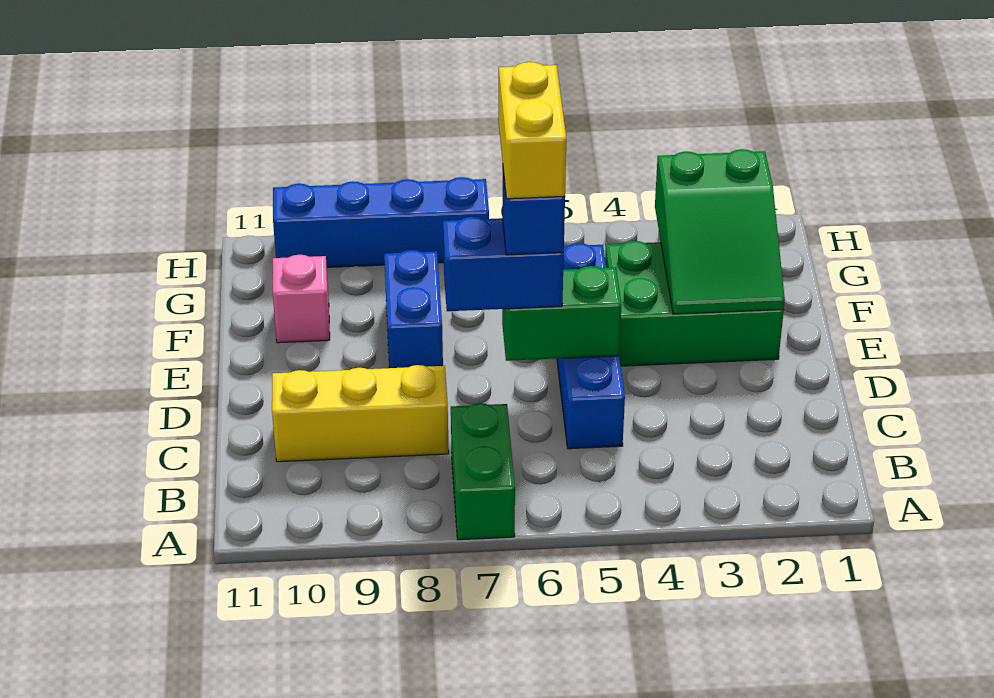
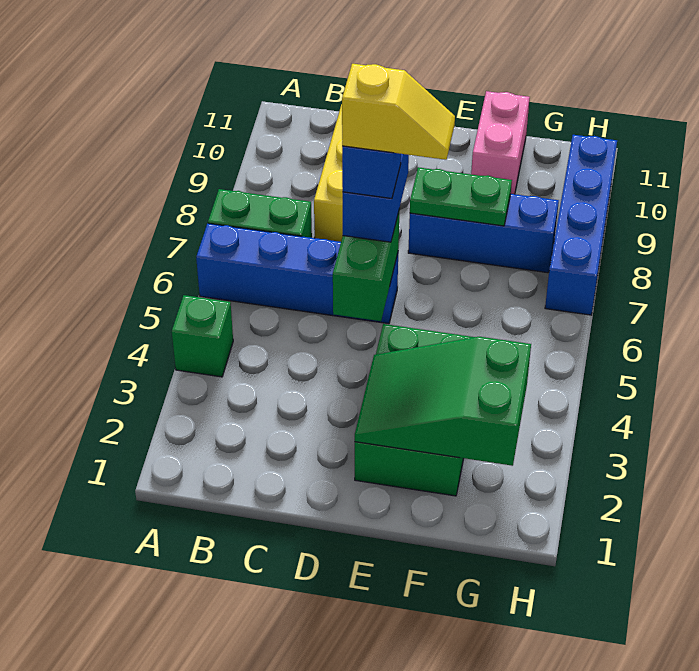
none -> green 1x1 brick [172,295,233,377]
blue 1x4 brick [557,243,625,449] -> blue 1x4 brick moved to [196,223,398,324]
yellow 1x2 brick [499,62,566,199] -> yellow 1x2 slope [342,64,455,160]
blue 1x2 brick [384,250,443,368] -> blue 1x3 brick [408,194,559,273]
none -> green 1x2 plate [410,167,512,226]
pink 1x1 brick [273,255,330,343] -> pink 1x2 brick [471,91,530,194]

